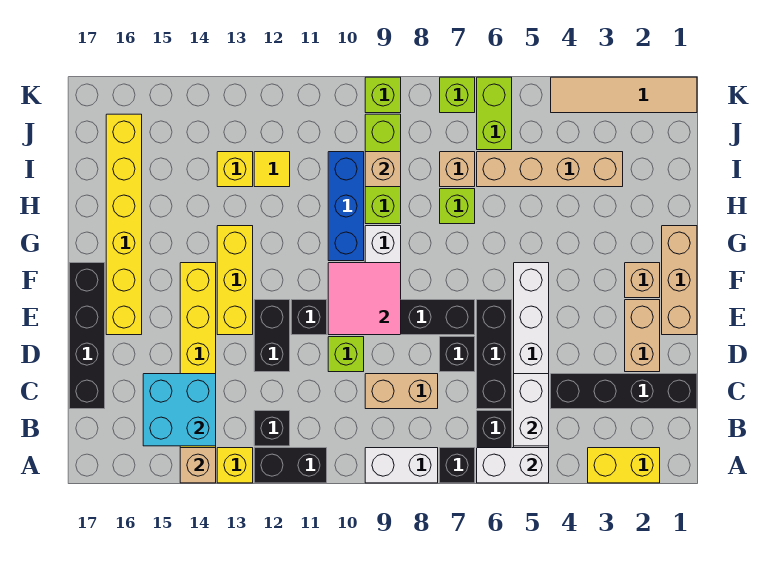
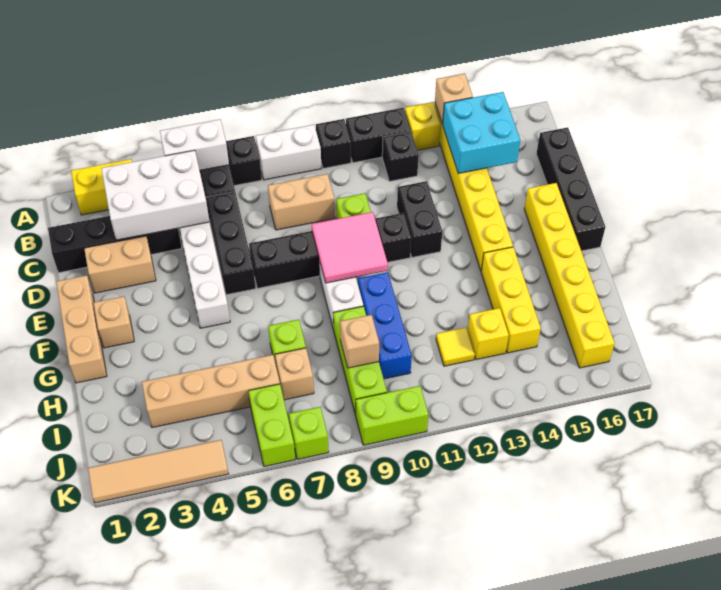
white 1x2 brick [514,374,549,446] -> white 2x3 brick [101,150,210,240]
tan 1x2 brick [625,300,660,372] -> tan 1x2 brick turned to [84,236,156,293]
black 1x1 brick [440,337,475,372] -> black 1x1 brick moved to [316,119,351,168]
yellow 1x3 brick [217,226,253,335] -> yellow 1x3 brick moved to [481,247,541,353]
lime 1x1 brick [365,77,401,113] -> lime 1x2 brick [356,386,428,445]

